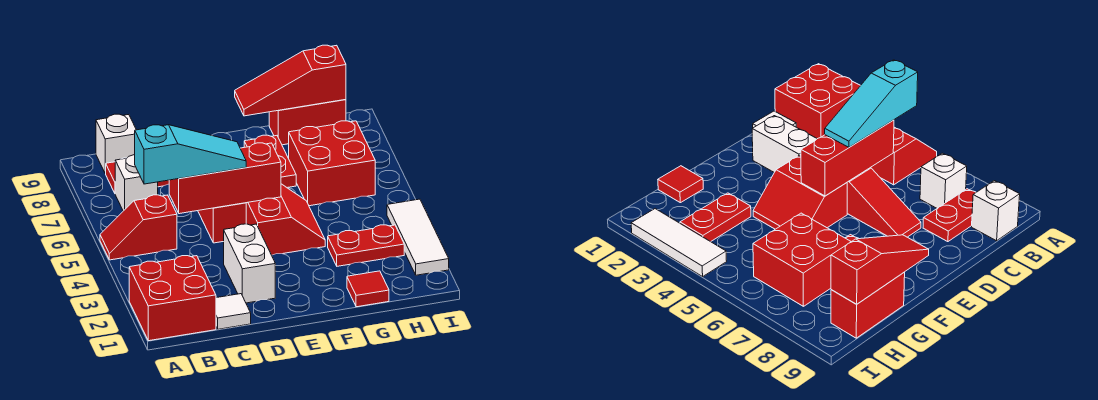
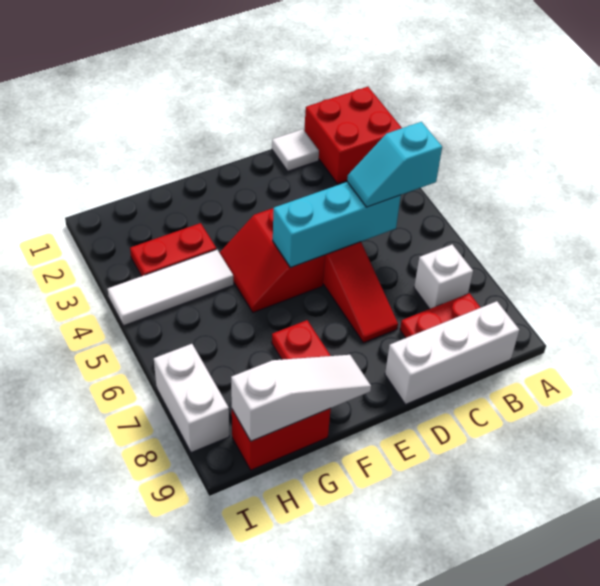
red 1x2 slope [100,195,177,260] -> none
cyan 1x3 slope [135,125,246,184] -> cyan 1x2 slope [347,122,442,207]
white 1x1 brick [96,114,136,173] -> white 1x3 brick [385,301,519,404]
red 1x3 brick [169,143,281,214] -> cyan 1x3 brick [273,182,401,267]
white 1x2 brick [224,224,275,303] -> white 1x2 brick moved to [153,344,229,453]
red 1x3 slope [235,45,346,116] -> white 1x3 slope [231,355,371,441]
red 1x1 tile [347,271,389,307] -> none
red 2x2 brick [289,121,375,206] -> none
white 1x3 tile [387,199,449,275] -> white 1x3 tile turned to [108,249,234,326]

